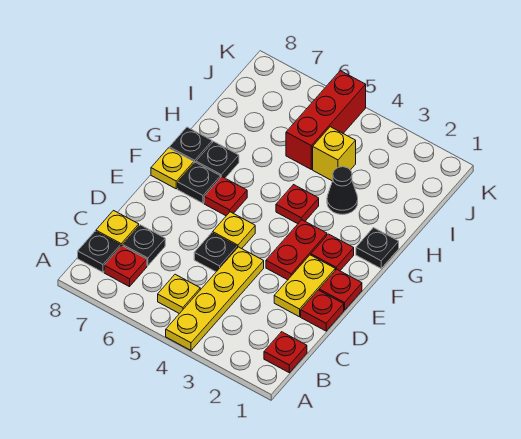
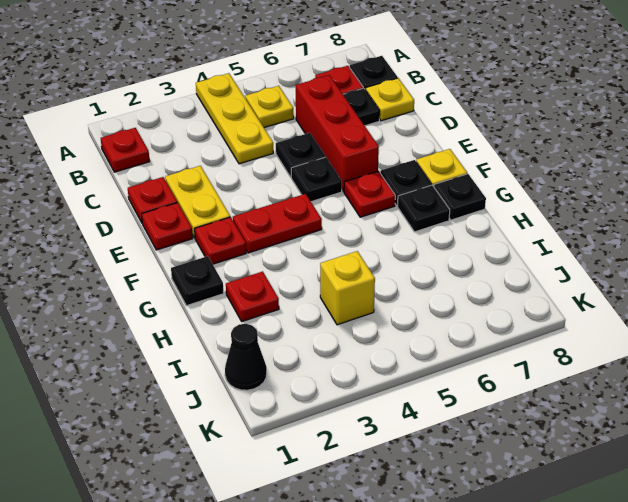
yellow 1x4 plate [166,247,264,350] -> yellow 1x3 plate [196,73,273,164]
red 1x2 plate [266,220,327,280] -> red 1x2 plate turned to [233,194,322,253]
yellow 1x1 plate [213,212,255,249] -> black 1x1 plate [291,157,342,202]
red 1x1 plate [276,185,319,224] -> red 1x1 plate moved to [226,271,279,321]
black 1x1 cone [327,167,358,214] -> black 1x1 cone moved to [225,324,267,390]
red 1x3 brick [286,71,366,169] -> red 1x3 brick moved to [296,75,379,191]

